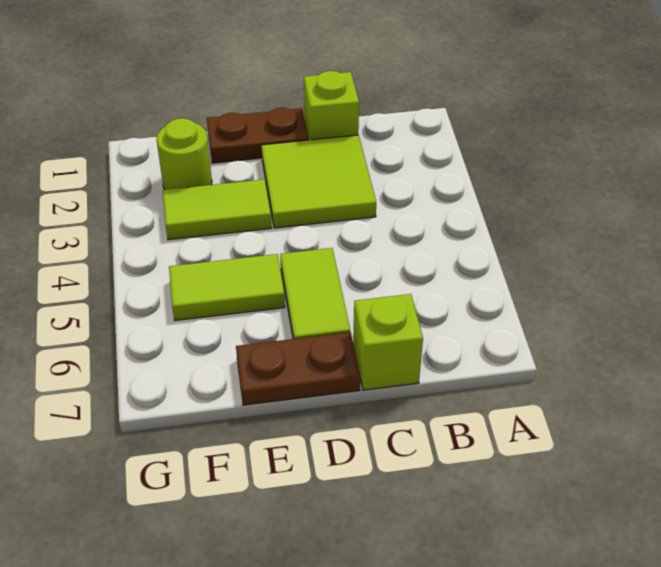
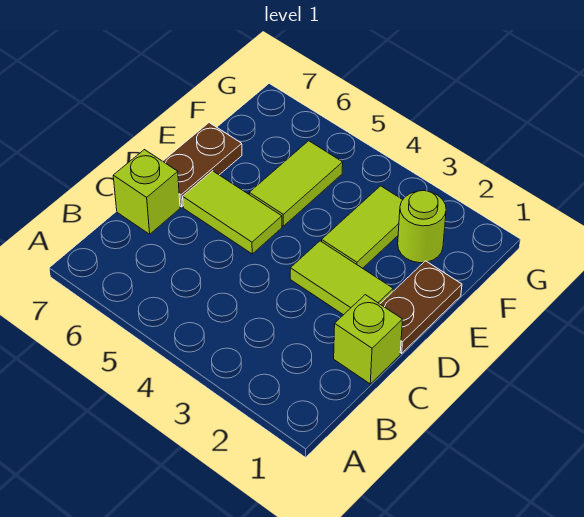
lime 2x2 tile [261,135,376,228] -> lime 1x2 tile [290,241,393,315]

